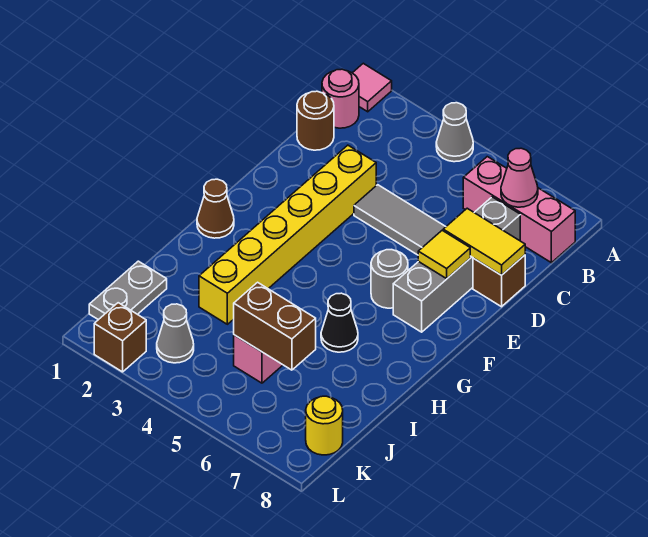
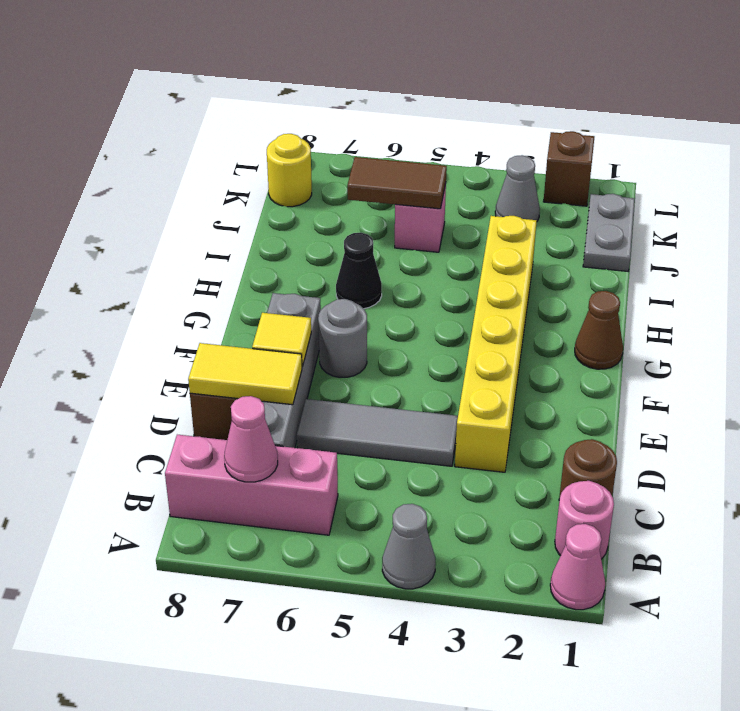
pink 1x1 tile [353,63,392,112] -> pink 1x1 cone [550,524,605,610]
brown 1x2 brick [234,282,316,370] -> brown 1x2 tile [347,157,447,209]

